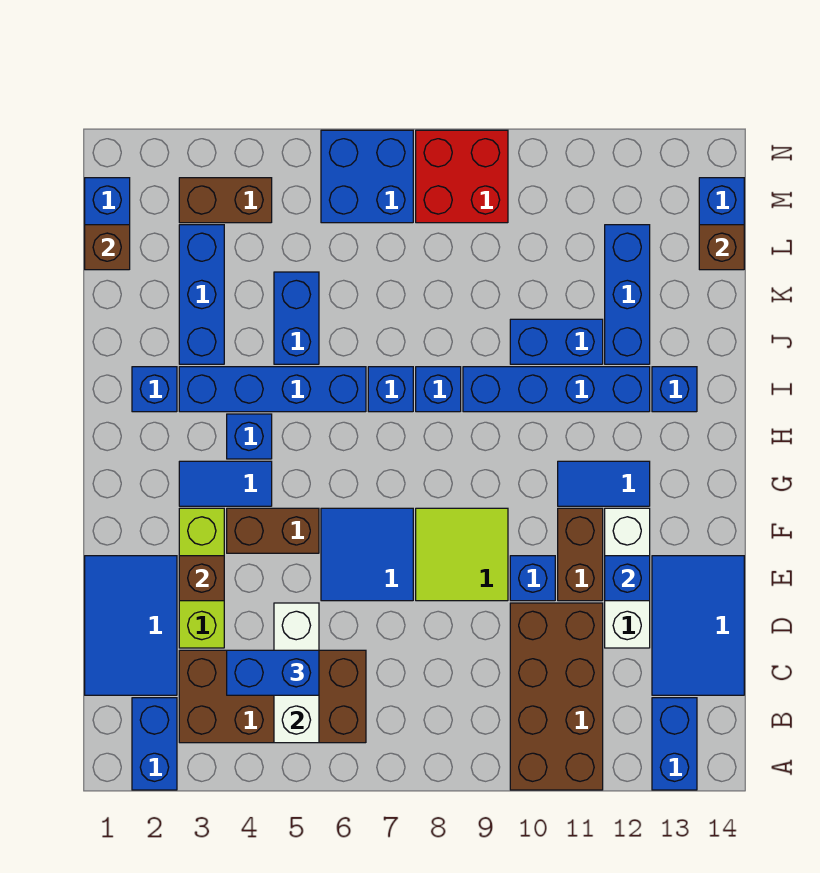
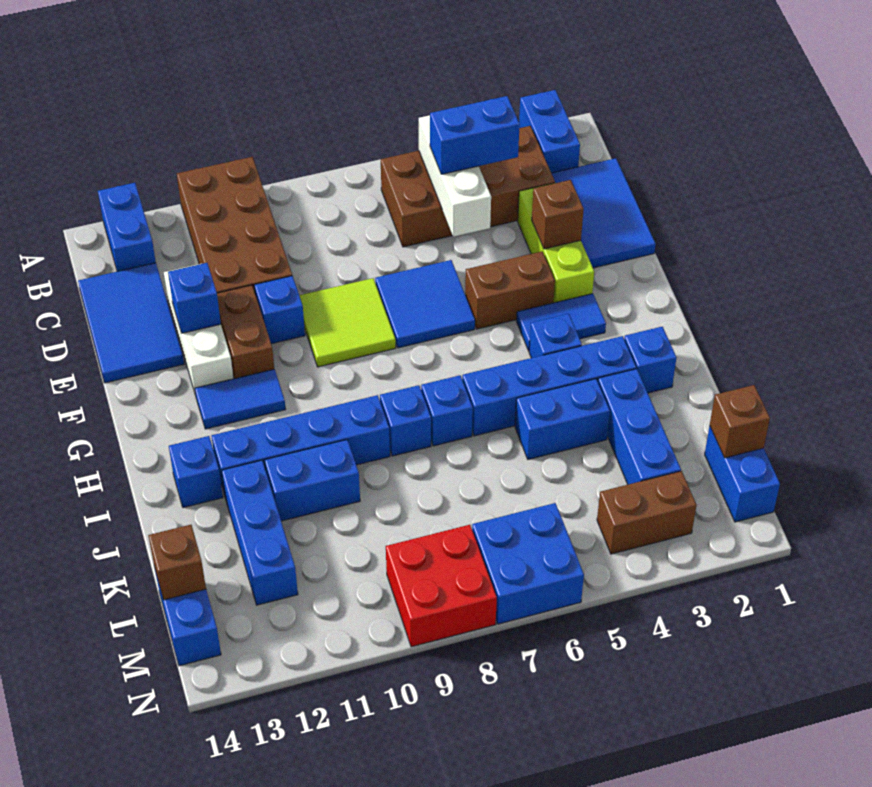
blue 1x2 brick [274,272,319,364] -> blue 1x2 brick turned to [515,379,610,459]

